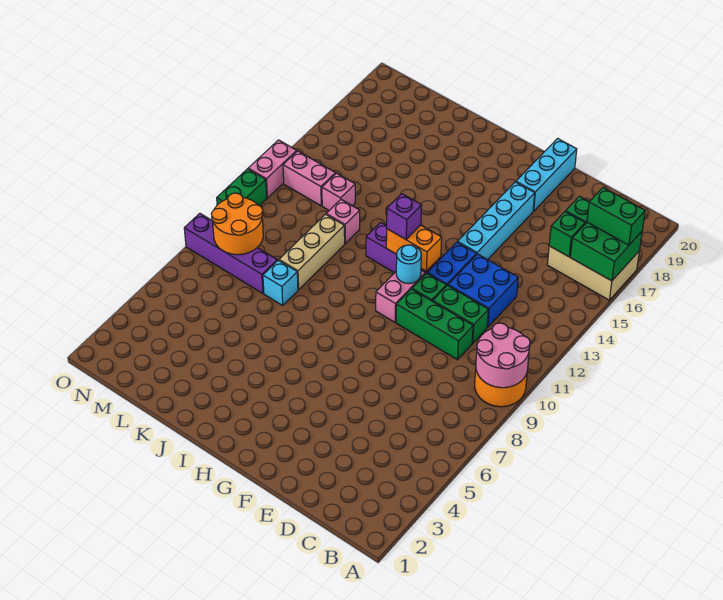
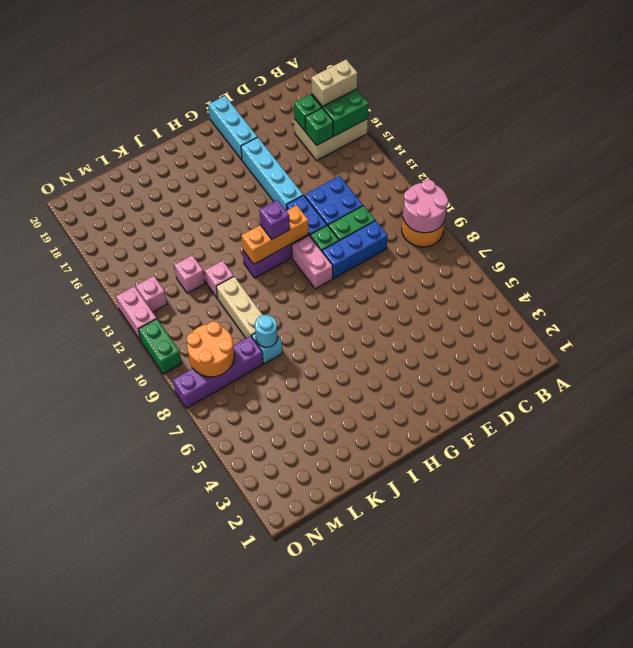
green 1x2 brick [587,188,645,245] -> tan 1x2 brick [311,60,358,106]
green 1x3 brick [396,289,473,360] -> blue 1x3 brick [322,220,388,279]
cyan 1x1 round brick [396,245,421,284] -> cyan 1x1 round brick moved to [255,315,278,347]
orange 1x2 brick [386,225,442,271] -> orange 1x3 brick [241,205,309,264]
pink 1x2 brick [283,151,336,206] -> pink 1x1 brick [136,276,167,312]

